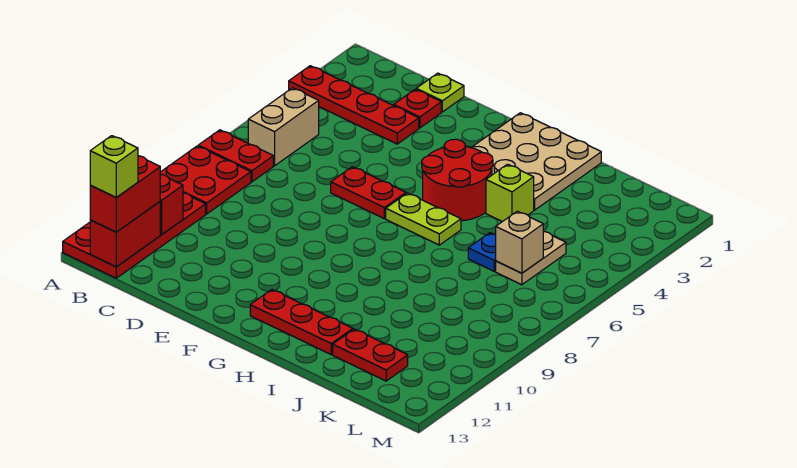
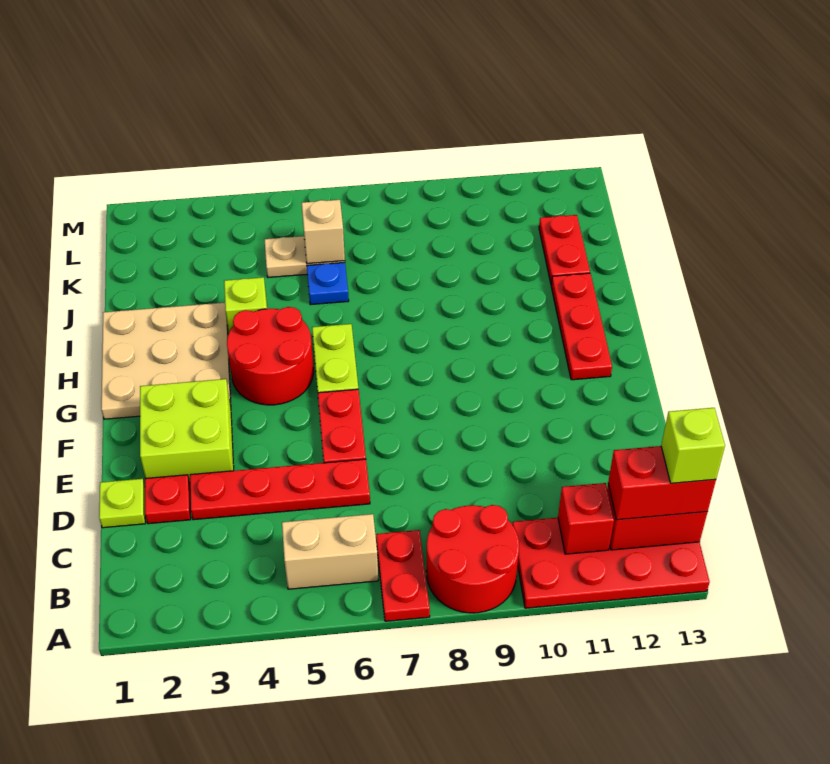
red 1x4 plate [289,66,419,144] -> red 1x4 plate turned to [190,459,370,520]
red 2x2 plate [160,146,251,214] -> red 2x2 round brick [426,505,519,613]
none -> lime 2x2 brick [140,379,234,483]

